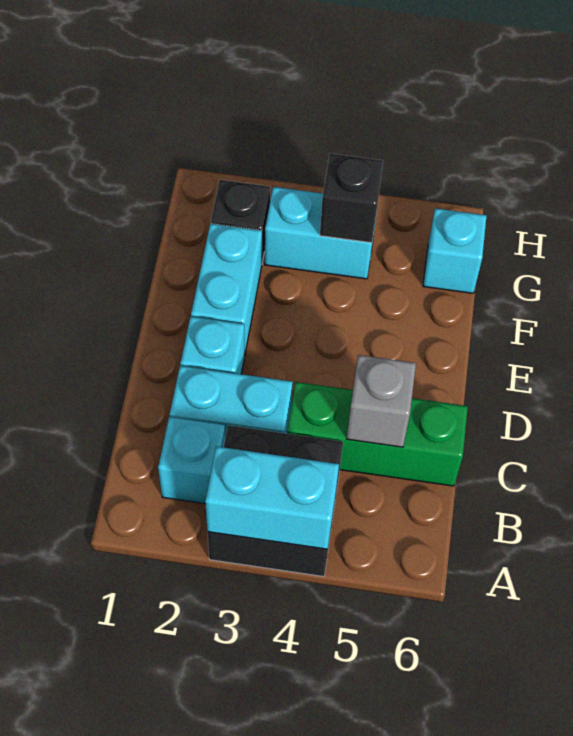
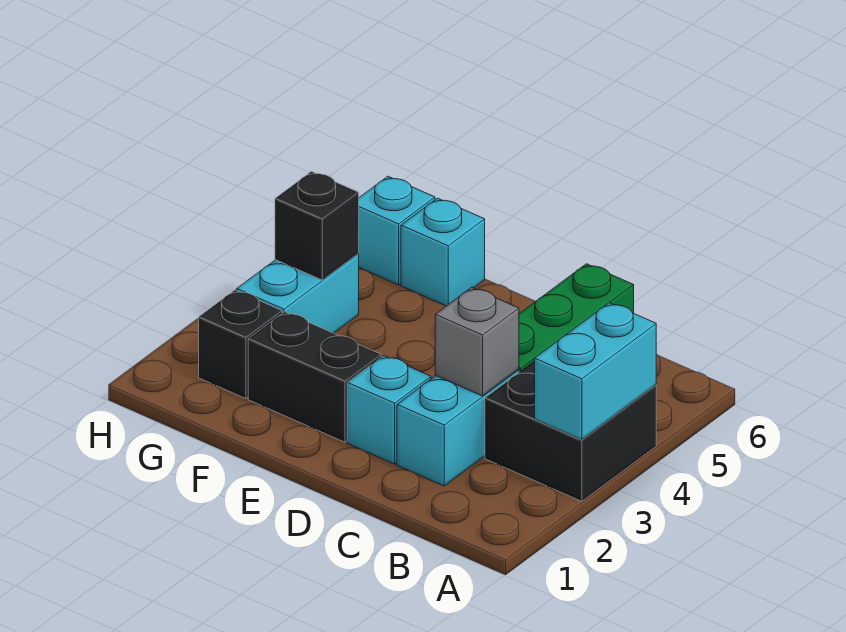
cyan 1x1 brick [158,417,225,504] -> cyan 1x1 brick moved to [401,198,485,306]
grey 1x1 brick [347,355,416,447] -> grey 1x1 brick moved to [435,287,519,396]
cyan 1x2 brick [191,224,262,356] -> black 1x2 brick [248,312,381,442]

